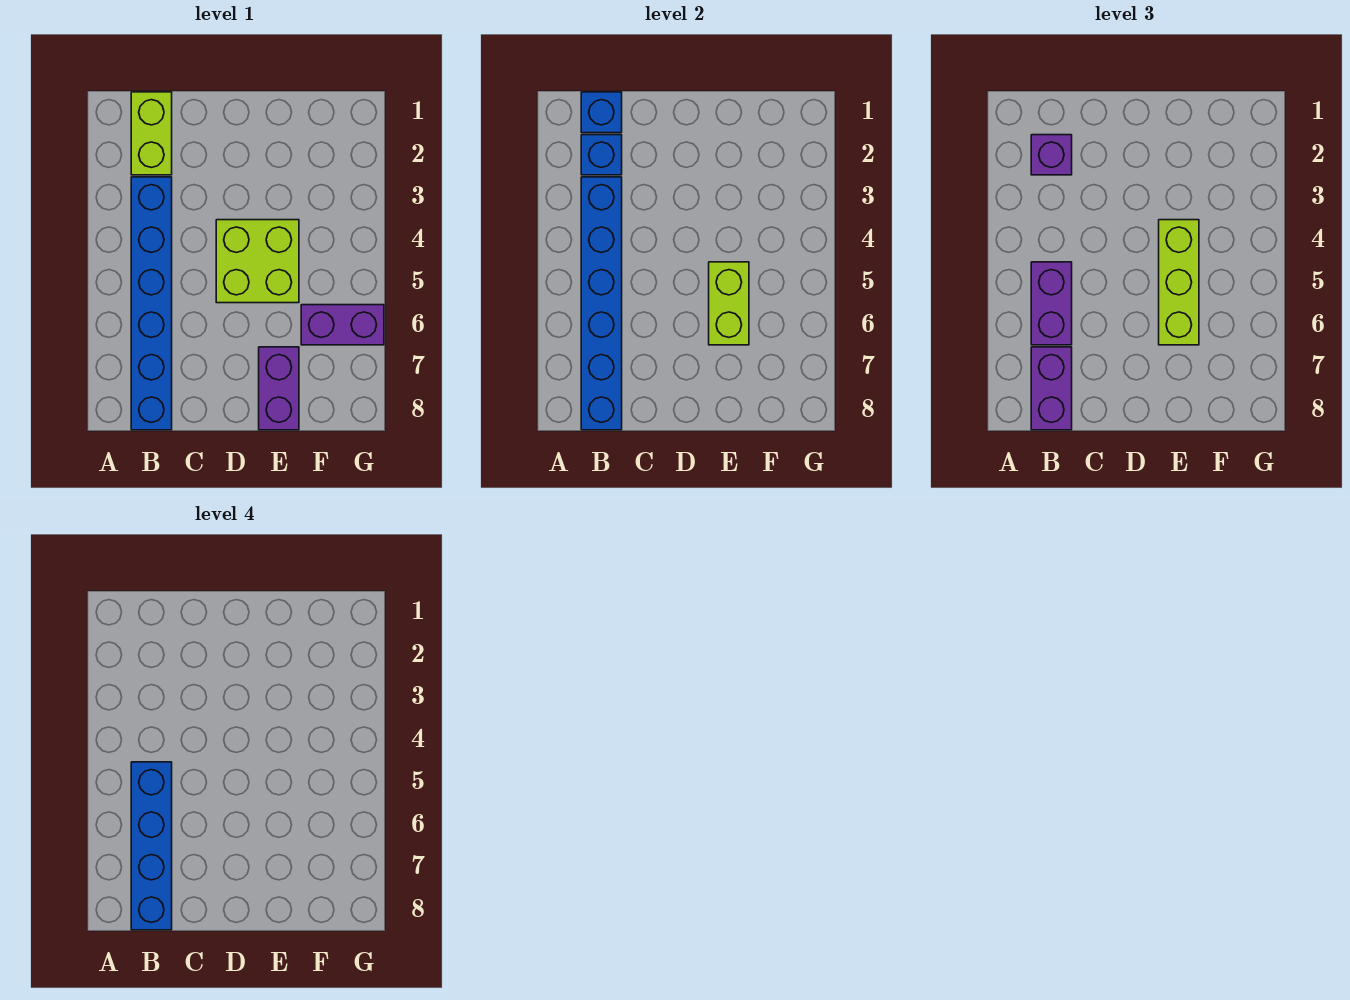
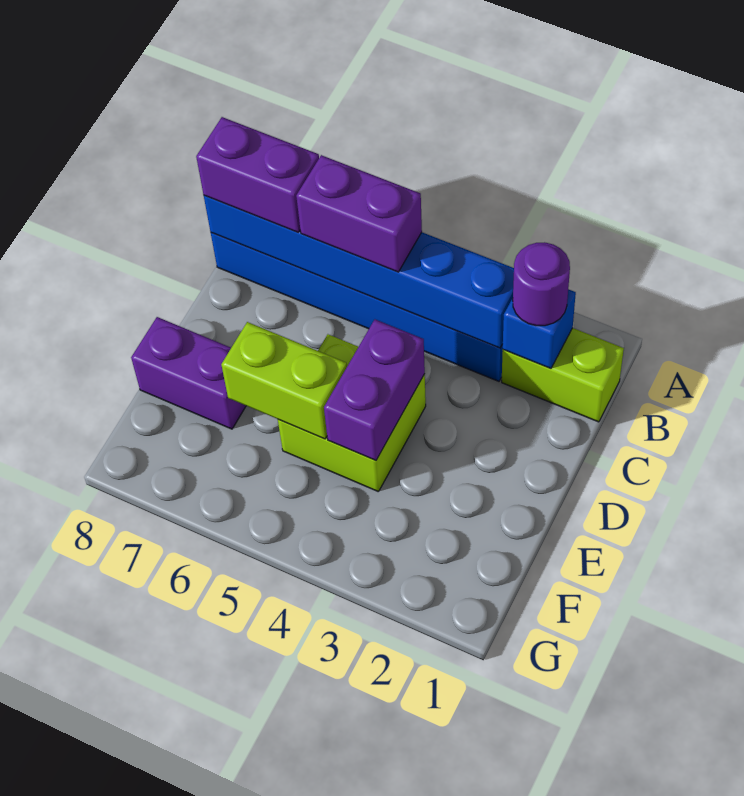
blue 1x1 brick [581,92,622,133] -> none
purple 1x1 brick [1031,135,1072,175] -> purple 1x1 round brick [513,242,570,326]
blue 1x4 brick [131,762,172,930] -> none
lime 1x3 brick [1159,220,1199,345] -> none
purple 1x2 brick [301,305,384,345] -> purple 1x2 brick moved to [324,320,425,461]

